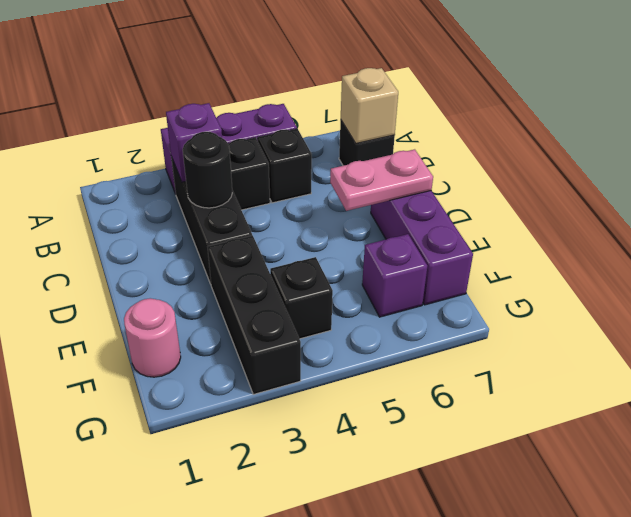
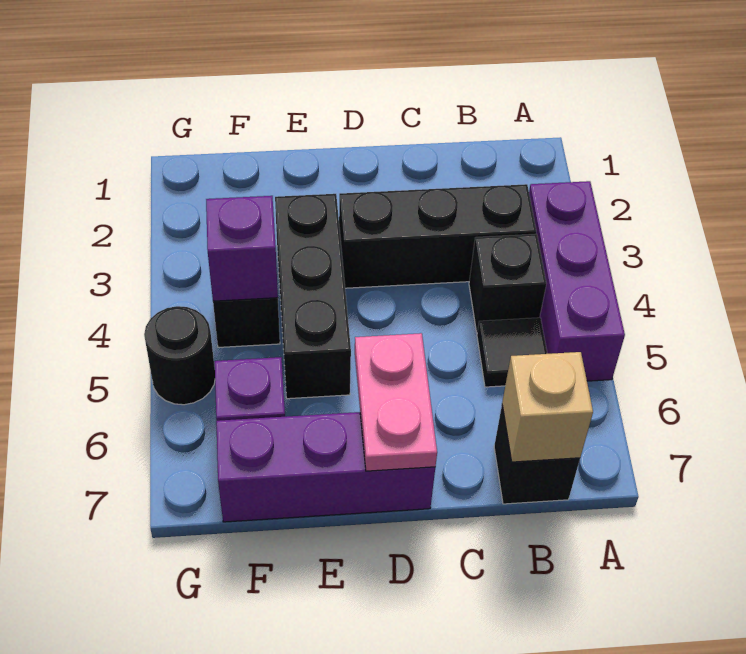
purple 1x1 brick [166,103,222,182] -> purple 1x1 brick moved to [206,196,278,301]
black 1x1 brick [258,129,312,203] -> black 1x1 tile [477,318,547,387]
black 1x1 round brick [183,132,232,208] -> black 1x1 round brick moved to [144,306,215,405]
black 1x3 brick [208,235,301,394] -> black 1x3 brick turned to [275,194,351,399]
pink 1x1 round brick [124,298,181,377] -> none

